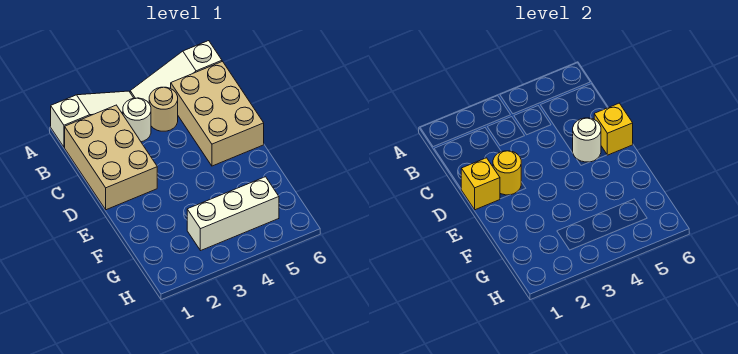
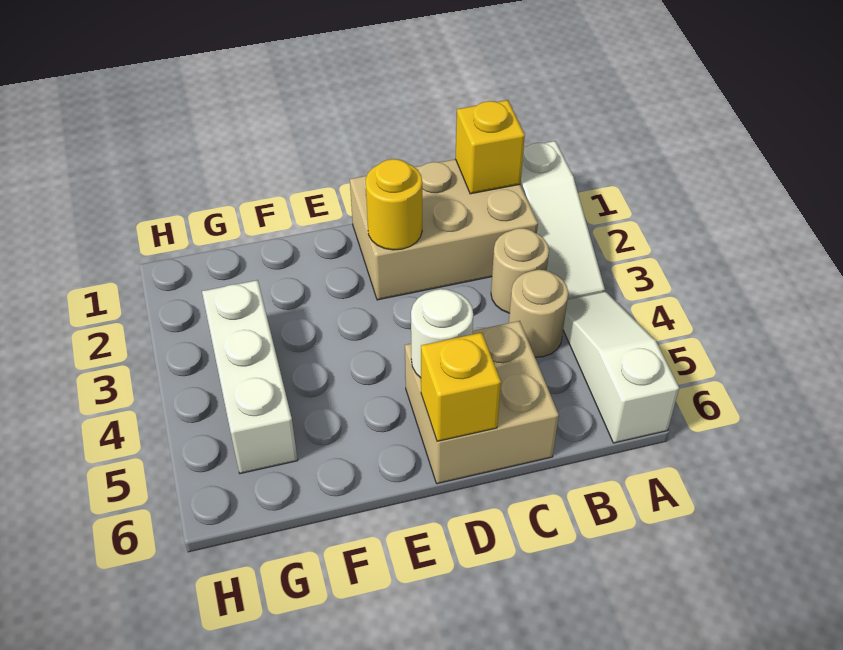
white 1x1 round brick [123,98,151,142] -> tan 1x1 round brick [491,228,549,313]
tan 2x3 brick [171,62,264,166] -> tan 2x2 brick [405,321,559,484]
yellow 1x1 brick [461,158,500,210] -> yellow 1x1 brick moved to [455,100,525,194]

